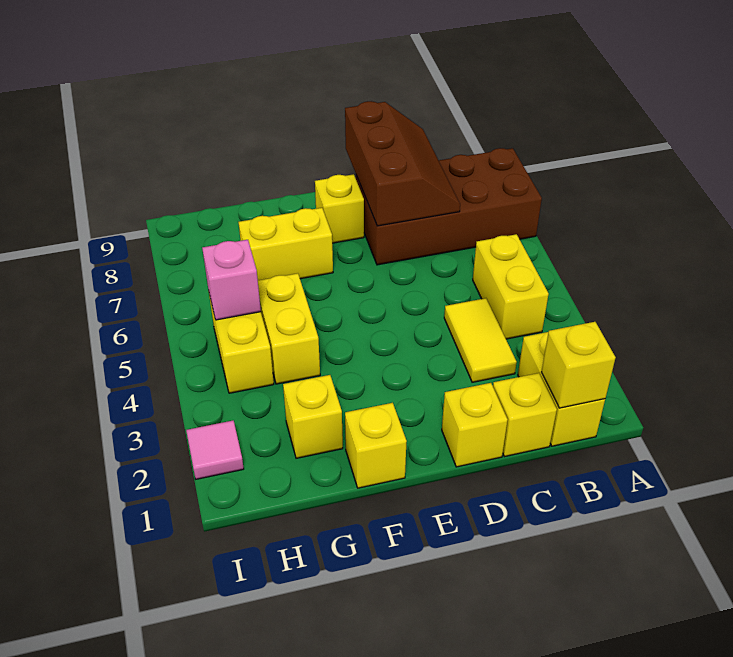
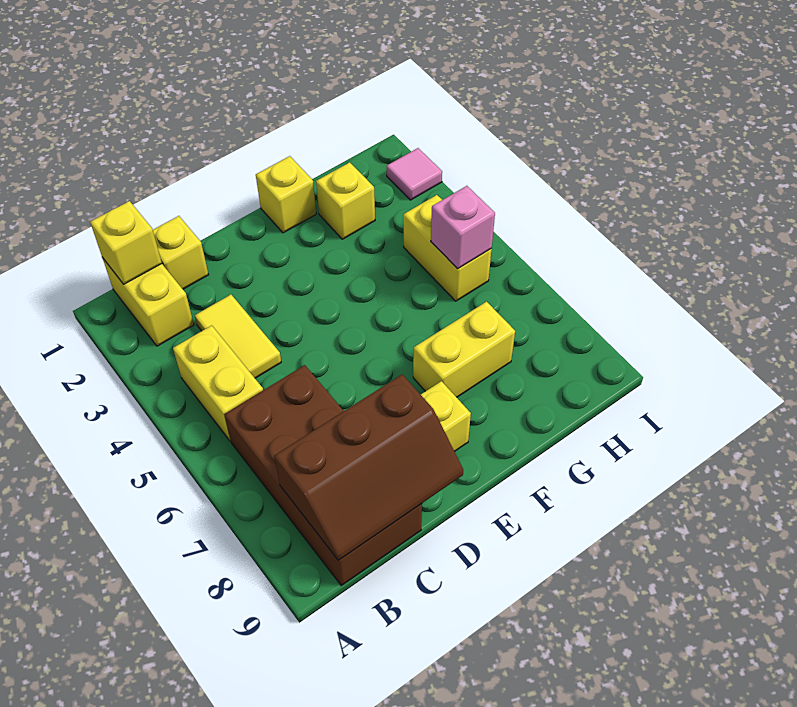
brown 2x4 brick [356,148,542,265] -> brown 2x4 brick turned to [225,365,422,585]
brown 2x3 slope [345,101,460,226] -> brown 2x3 slope turned to [274,375,463,561]
yellow 1x1 brick [442,383,508,467] -> none
yellow 1x2 brick [258,273,320,384] -> none

